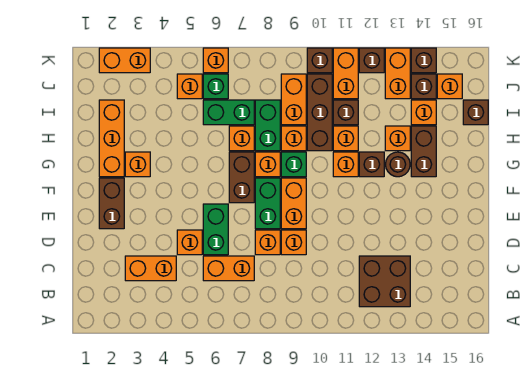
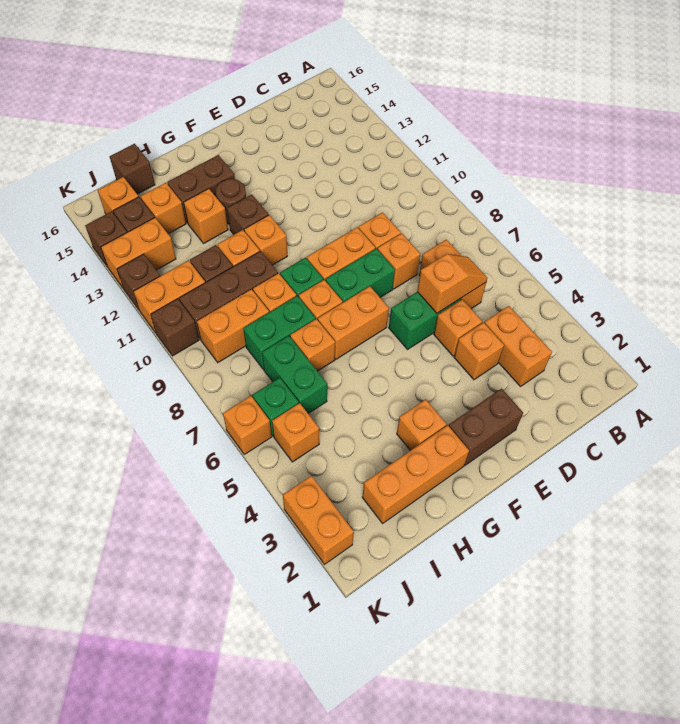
brown 2x2 brick [359,256,410,307] -> none
none -> orange 1x2 slope [417,254,487,313]
none -> orange 1x1 brick [454,323,504,380]
brown 1x2 brick [229,152,254,203] -> orange 1x2 brick [318,286,389,359]

